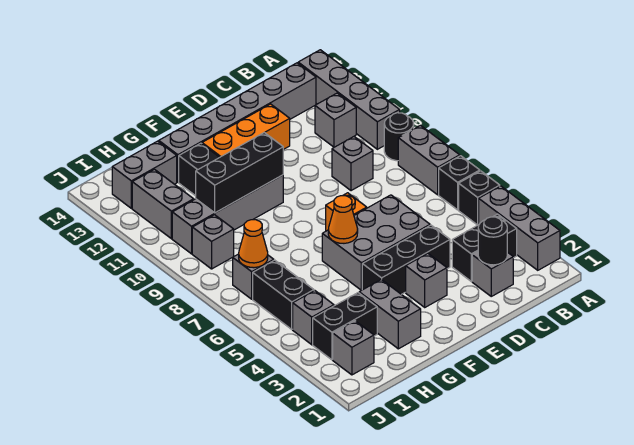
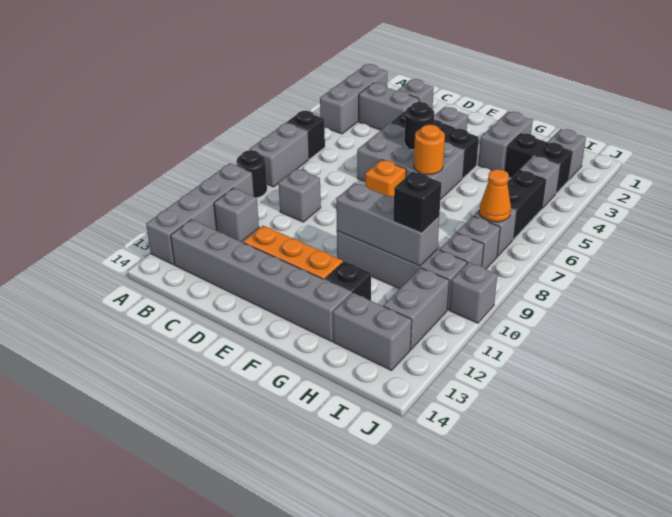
black 1x1 brick [459,171,500,225] -> black 1x1 brick moved to [393,172,441,233]
black 1x2 brick [452,214,517,281] -> grey 1x2 brick [359,83,419,130]
black 1x1 round brick [478,217,507,265] -> black 1x1 round brick moved to [404,102,434,150]
orange 1x1 cone [328,196,358,243] -> orange 1x1 round brick [414,125,445,174]
black 1x3 brick [196,133,283,213] -> grey 1x3 brick [336,183,439,266]
none -> grey 1x1 brick [457,216,500,269]
none -> grey 1x1 brick [449,262,497,323]

